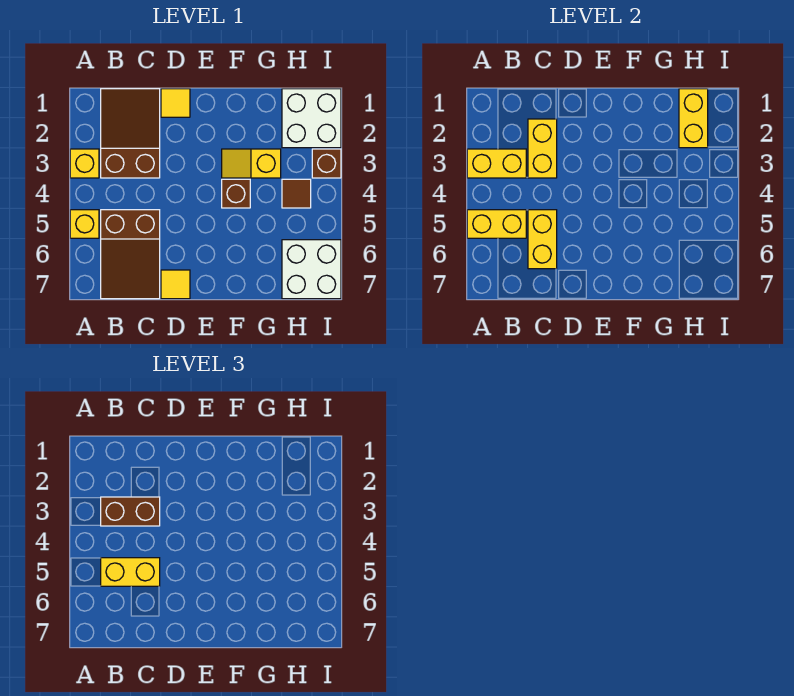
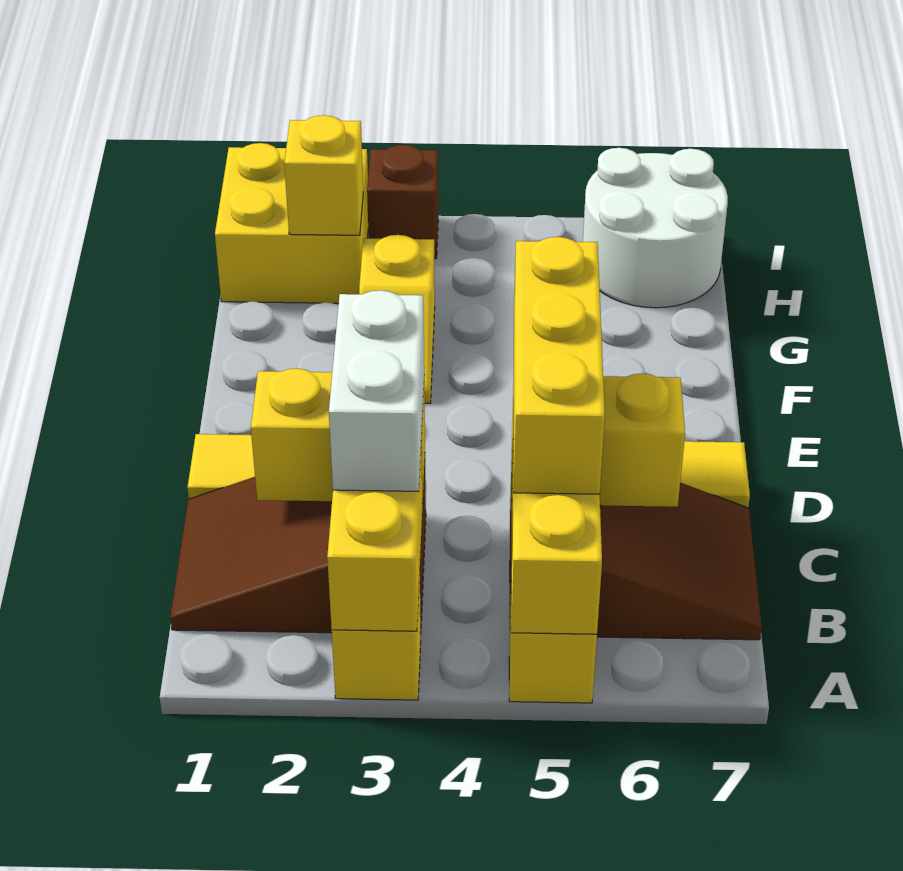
brown 1x2 brick [101,497,160,526] -> white 1x2 brick [329,290,424,491]
yellow 1x2 brick [101,558,160,586] -> yellow 1x3 brick [513,237,605,494]
brown 1x1 brick [222,179,250,208] -> none
white 2x2 brick [282,89,341,148] -> yellow 2x2 brick [215,143,368,303]
yellow 1x2 brick [679,89,708,148] -> yellow 1x1 brick [284,115,363,235]
brown 1x1 tile [282,179,311,208] -> none
white 2x2 brick [282,240,341,299] -> white 2x2 round brick [583,148,728,308]

